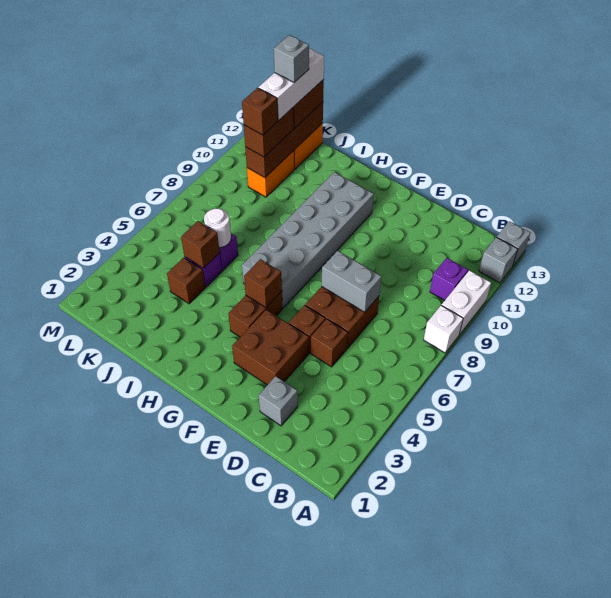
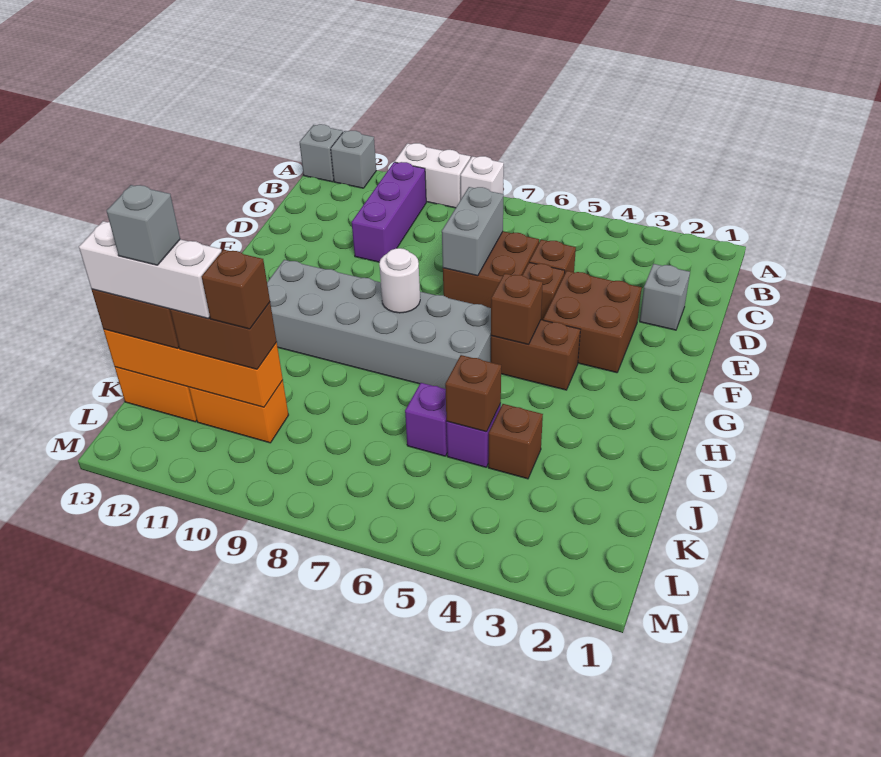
purple 1x1 brick [430,258,468,301] -> purple 1x3 brick [352,162,426,262]
white 1x1 round brick [204,208,231,248] -> white 1x1 round brick moved to [379,248,420,313]
brown 1x4 brick [245,102,323,178] -> orange 1x4 brick [103,329,283,407]

